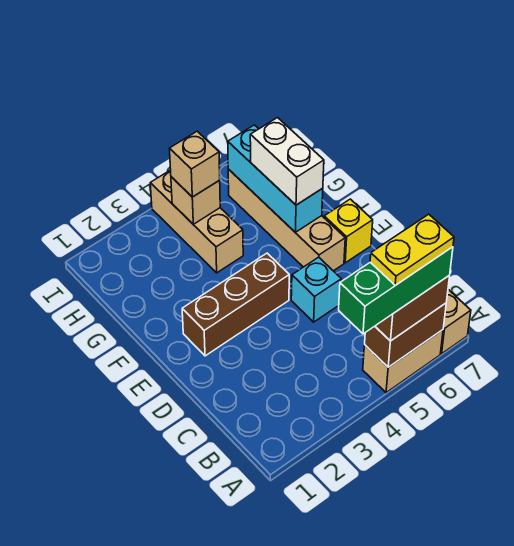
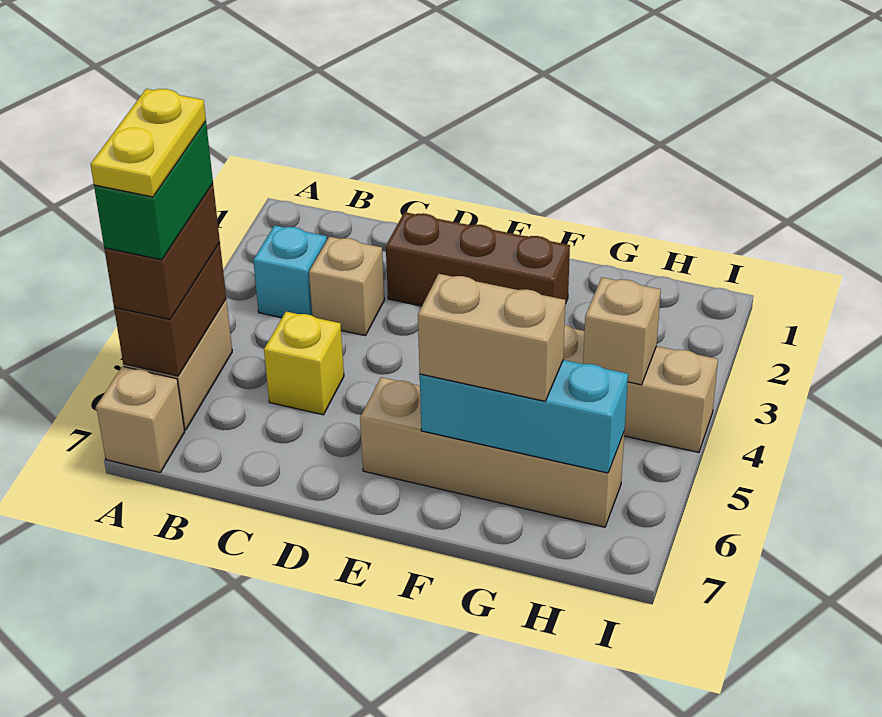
green 1x3 brick [339,247,453,334] -> green 1x2 brick [94,121,213,260]
cyan 1x1 brick [291,257,341,322] -> cyan 1x1 brick moved to [253,225,327,318]
brown 1x3 brick [182,253,289,356] -> brown 1x3 brick turned to [386,212,570,306]
yellow 1x1 brick [324,199,373,263] -> yellow 1x1 brick moved to [264,312,344,415]
white 1x2 brick [250,118,324,205] -> tan 1x2 brick [418,274,565,401]
tan 1x1 brick [169,131,220,197] -> tan 1x1 brick moved to [309,237,384,336]

